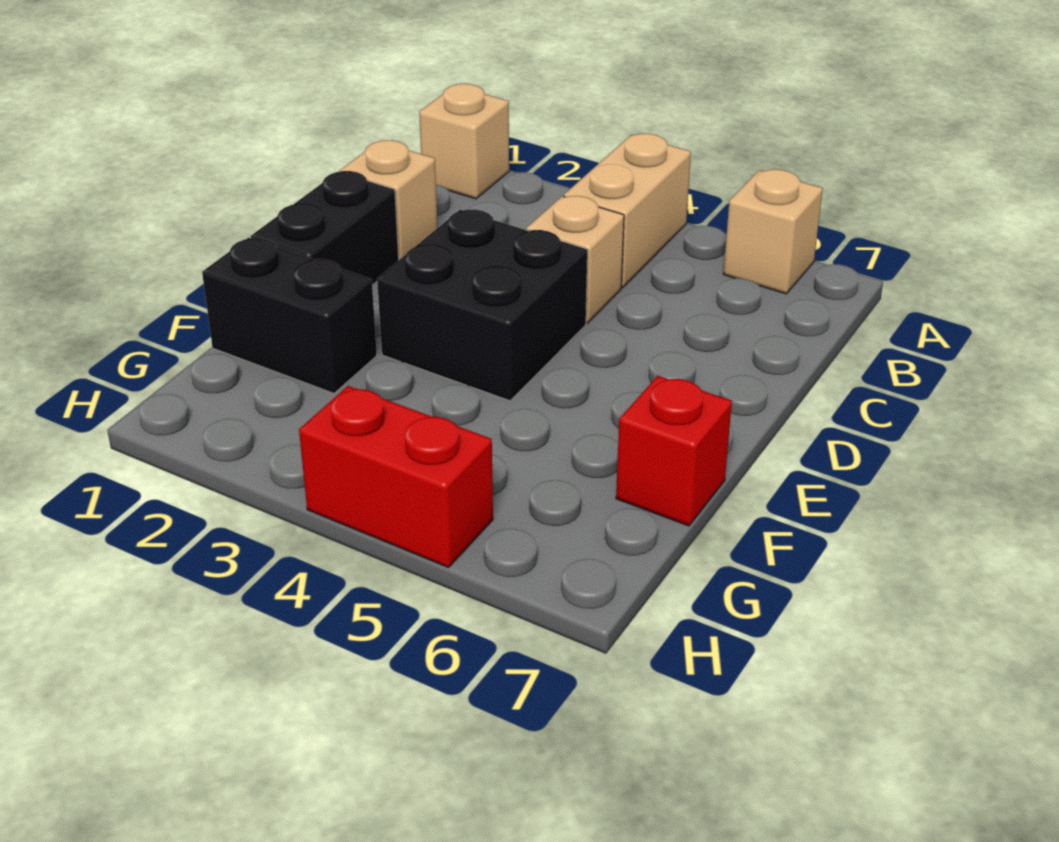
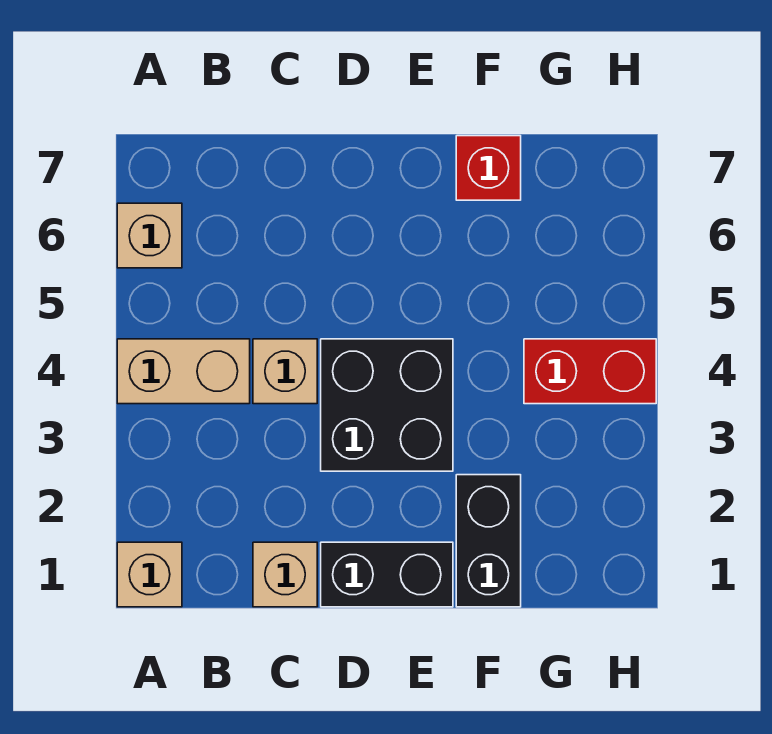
red 1x2 brick [299,386,493,568] -> red 1x2 brick turned to [524,339,656,404]

